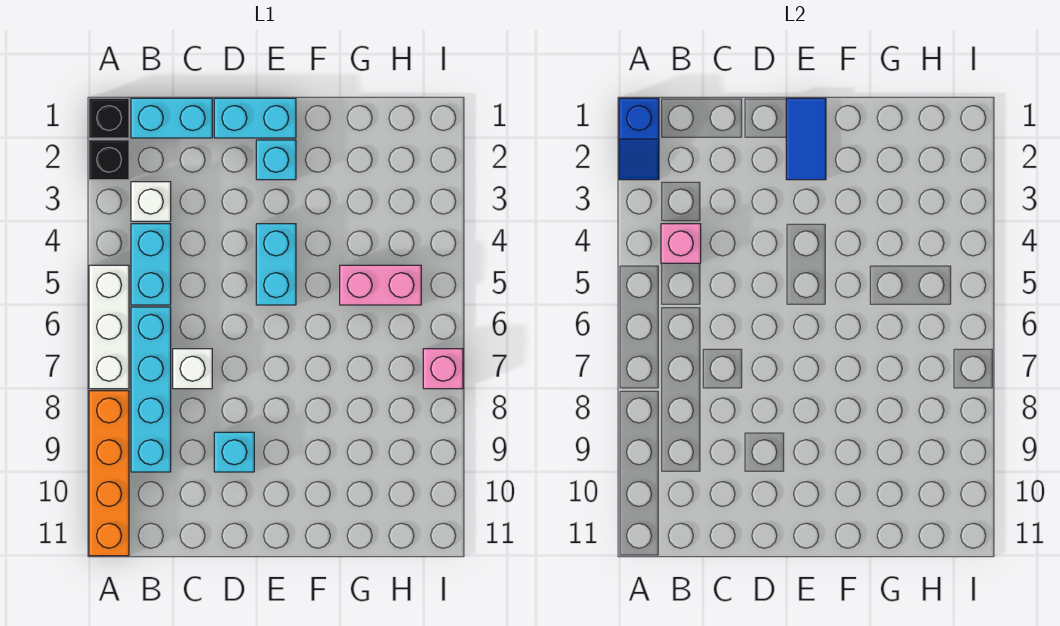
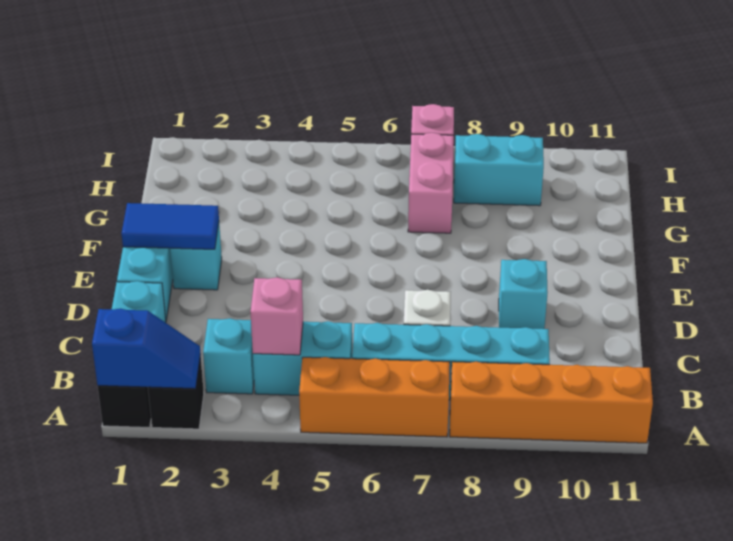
white 1x3 brick [89,265,129,389] -> orange 1x3 brick [299,357,450,437]
white 1x1 brick [131,182,171,221] -> cyan 1x1 brick [203,318,254,394]
cyan 1x2 brick [256,224,296,305] -> cyan 1x2 brick moved to [454,134,544,206]
pink 1x2 brick [340,265,421,305] -> pink 1x2 brick moved to [408,133,454,233]

